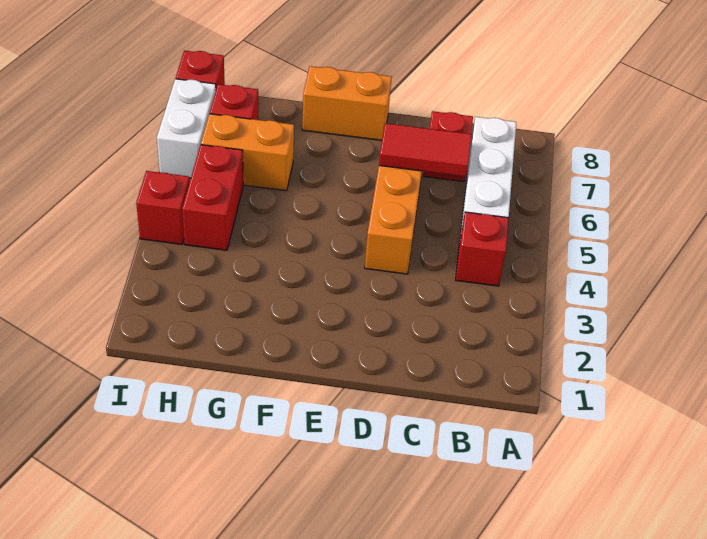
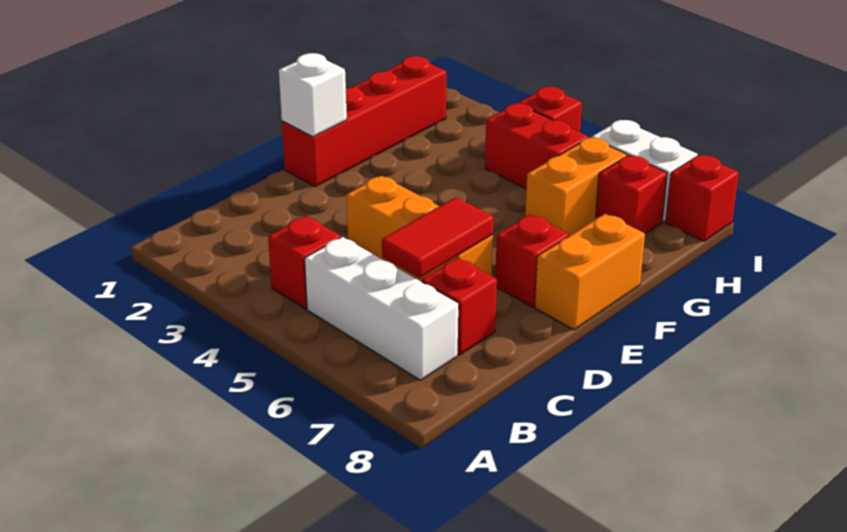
none -> red 1x4 brick [282,56,446,187]
none -> white 1x1 brick [279,53,347,137]
none -> red 1x1 brick [495,214,569,307]

